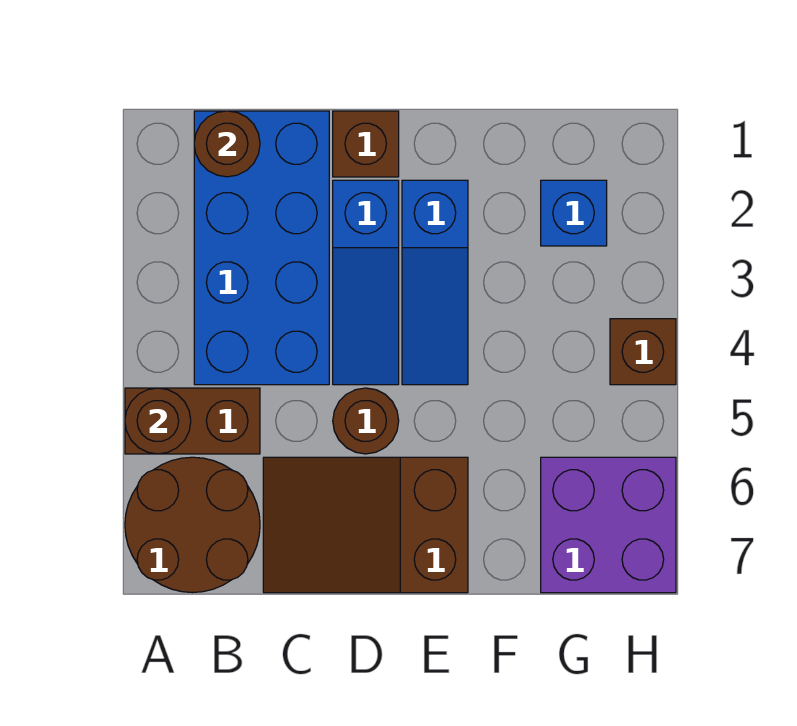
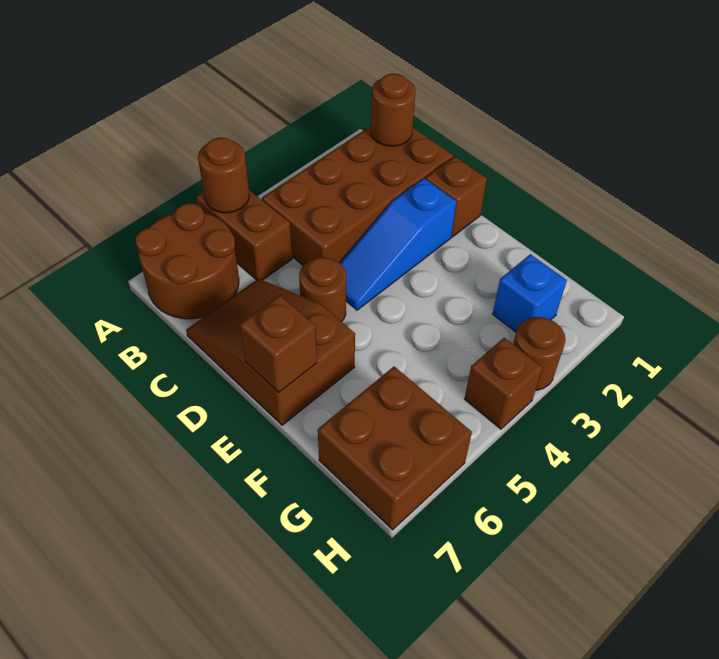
blue 2x4 brick [194,111,329,385] -> brown 2x4 brick [262,126,453,266]
blue 1x3 slope [402,180,468,385] -> none
none -> brown 1x1 brick [240,295,317,392]
purple 2x2 brick [541,457,676,593] -> brown 2x2 brick [318,366,472,530]
none -> brown 1x1 round brick [513,317,566,390]

